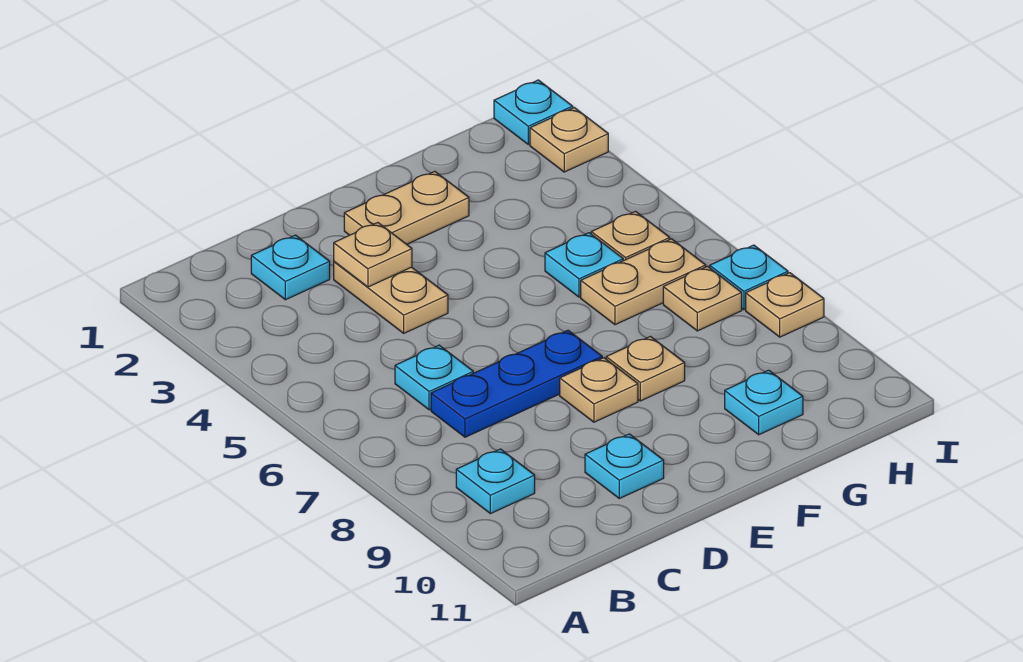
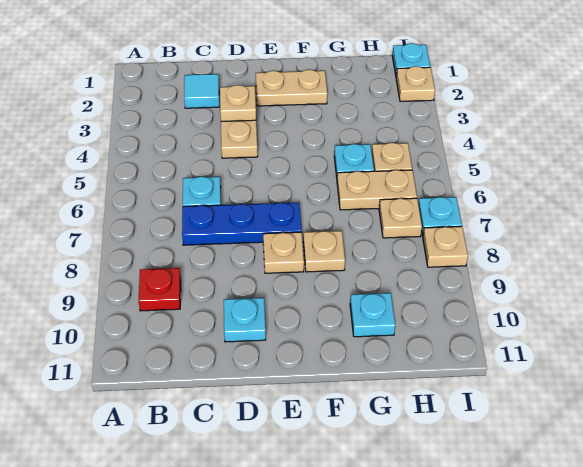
cyan 1x1 plate [456,449,535,514] -> red 1x1 plate [138,268,181,311]
cyan 1x1 plate [251,235,330,300] -> cyan 1x1 tile [184,74,219,108]

